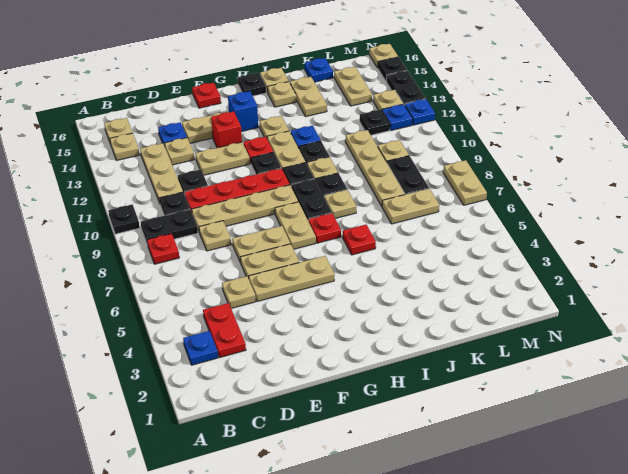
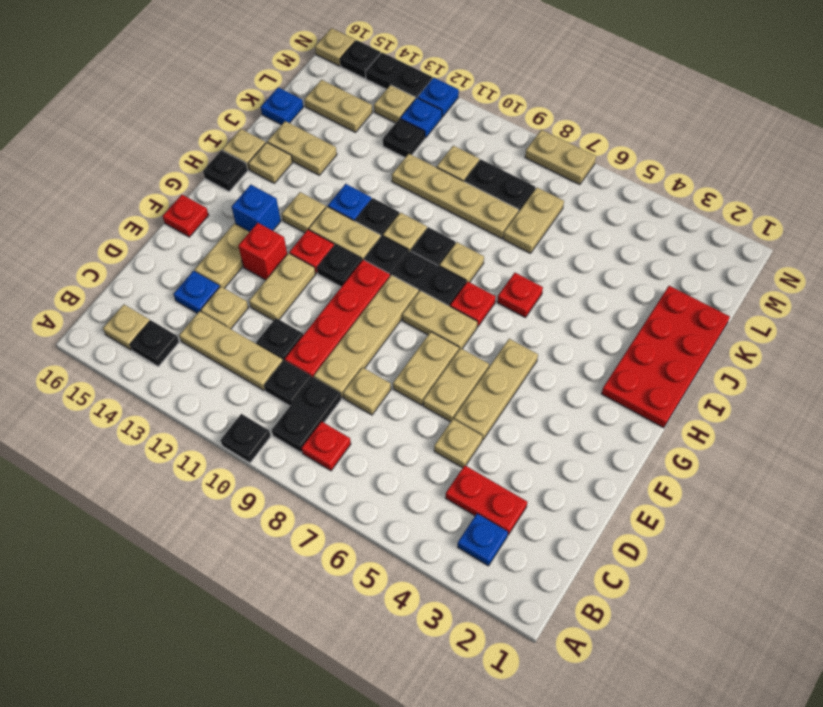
tan 1x1 plate [110,133,140,160] -> black 1x1 plate [130,320,179,366]
none -> red 2x4 plate [602,286,730,428]

